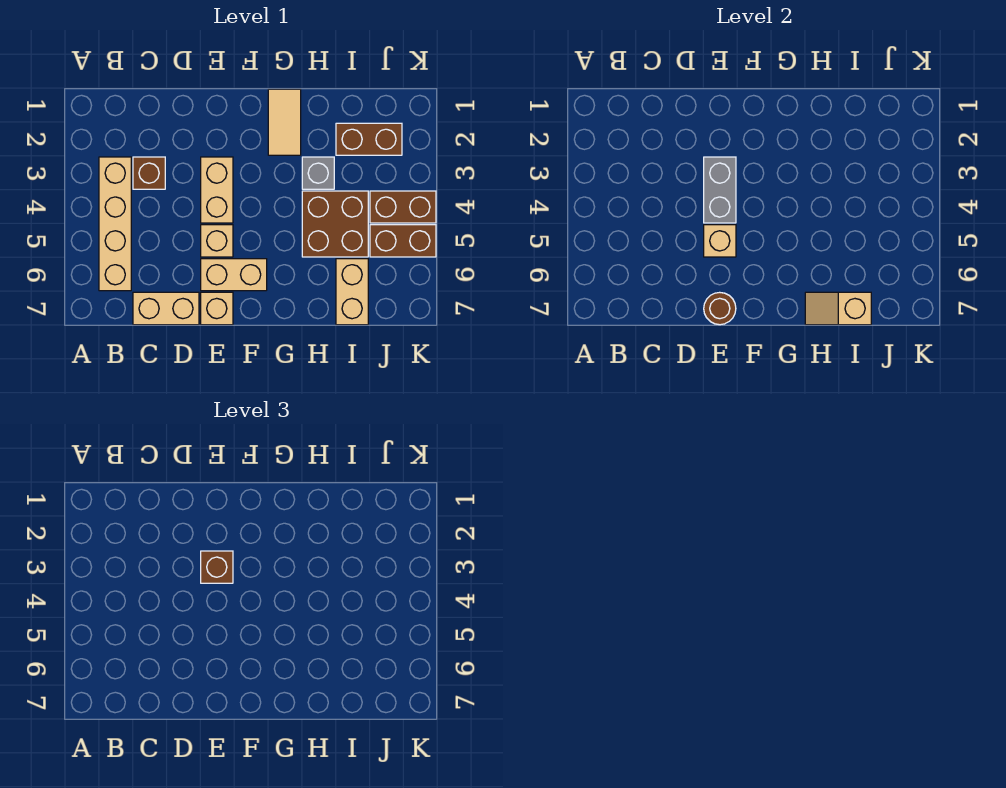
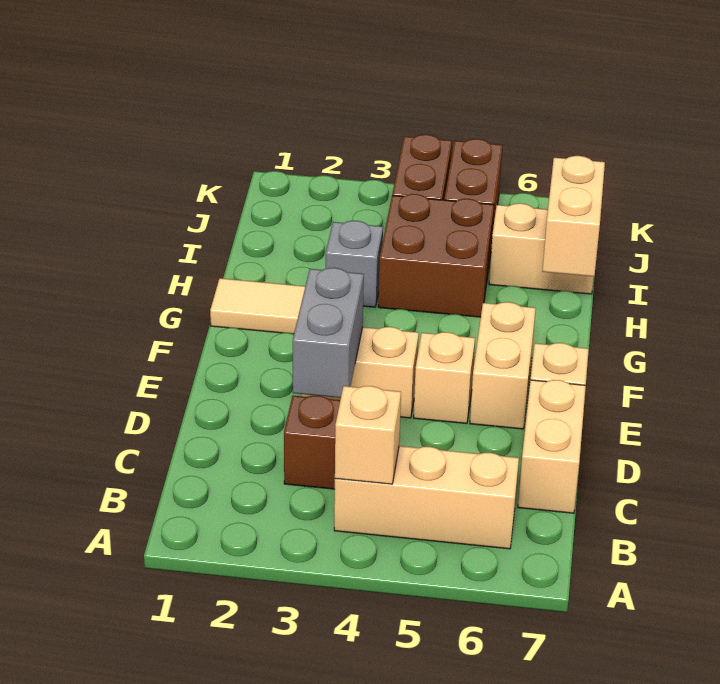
tan 1x4 brick [99,157,131,291] -> tan 1x3 brick [334,446,519,549]
grey 1x2 brick [704,157,736,223] -> grey 1x2 brick turned to [293,268,364,398]
brown 1x1 brick [201,551,233,583] -> none
tan 1x1 brick [704,225,736,257] -> tan 1x1 brick moved to [335,386,401,484]
brown 1x1 round brick [704,292,736,325] -> none
tan 1x2 slope [805,292,871,325] -> tan 1x2 brick [542,156,605,276]
brown 1x2 brick [336,123,402,155] -> none

